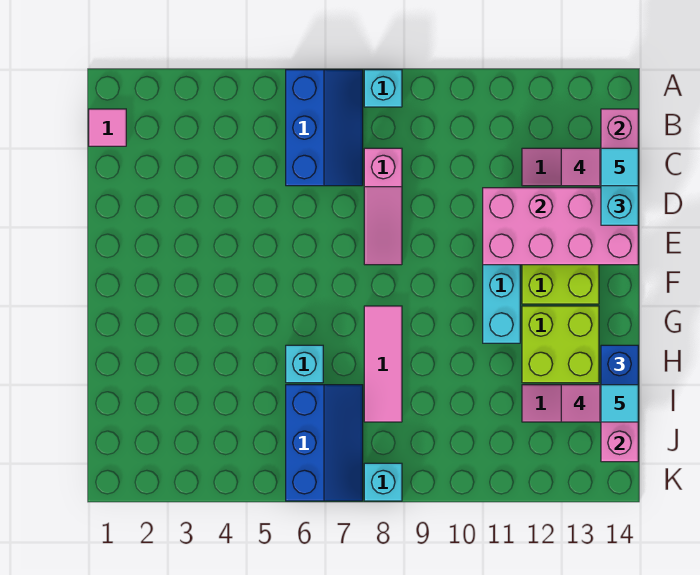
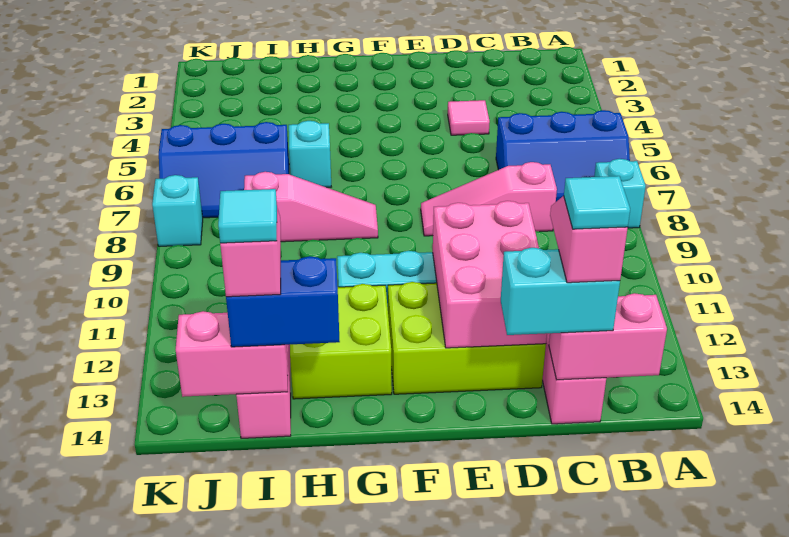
pink 1x1 tile [89,109,126,146] -> pink 1x1 tile moved to [448,100,490,135]
pink 2x4 brick [483,188,638,265] -> pink 2x3 brick [433,201,547,348]
pink 1x3 tile [364,306,402,422] -> pink 1x3 slope [244,172,378,242]

